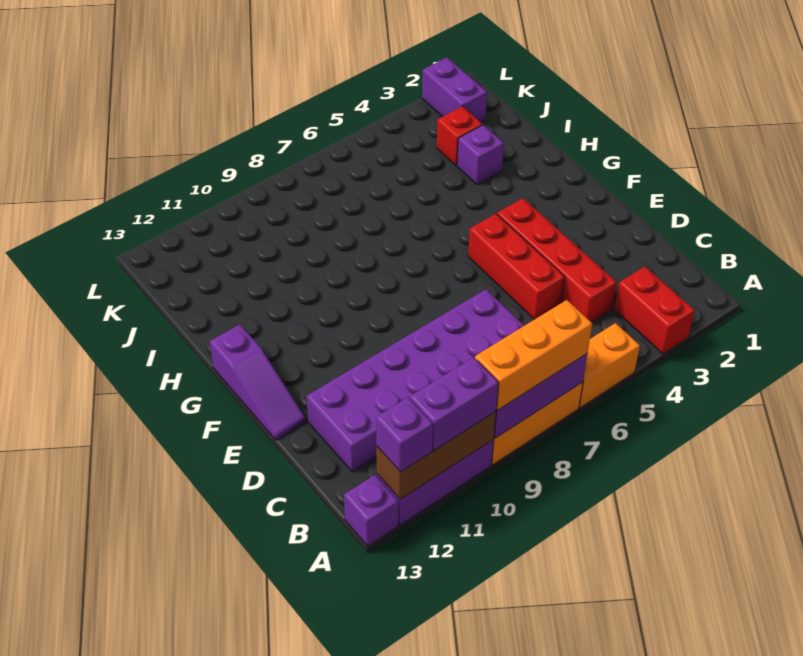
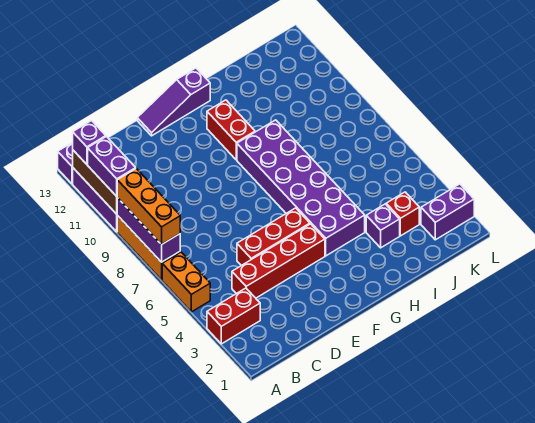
purple 2x6 brick [307,289,524,472] -> purple 2x6 brick moved to [237,120,365,256]
none -> red 1x2 brick [207,100,255,160]

